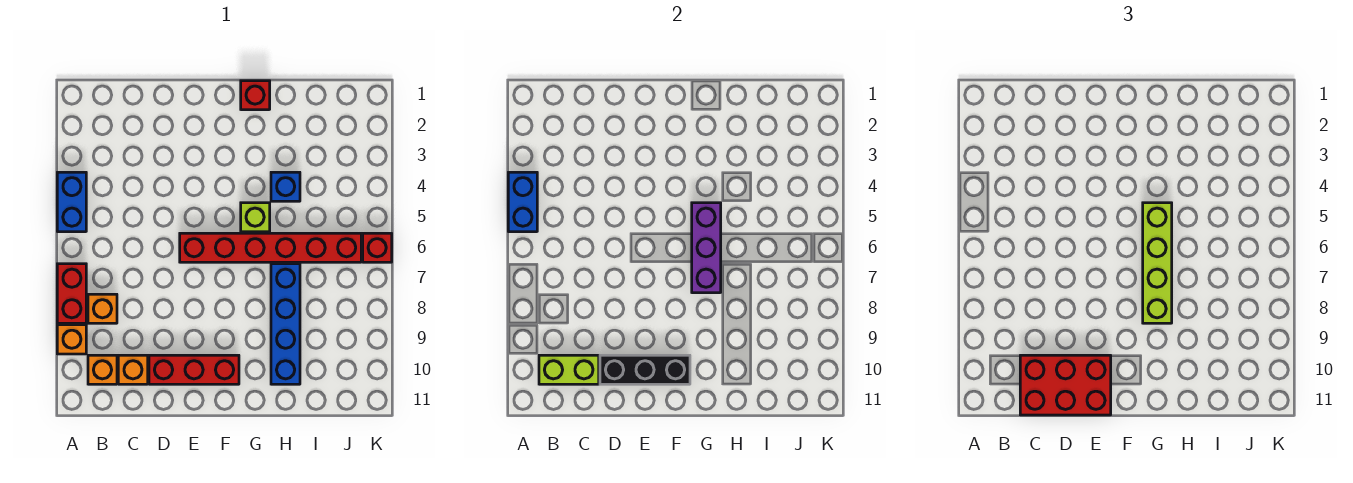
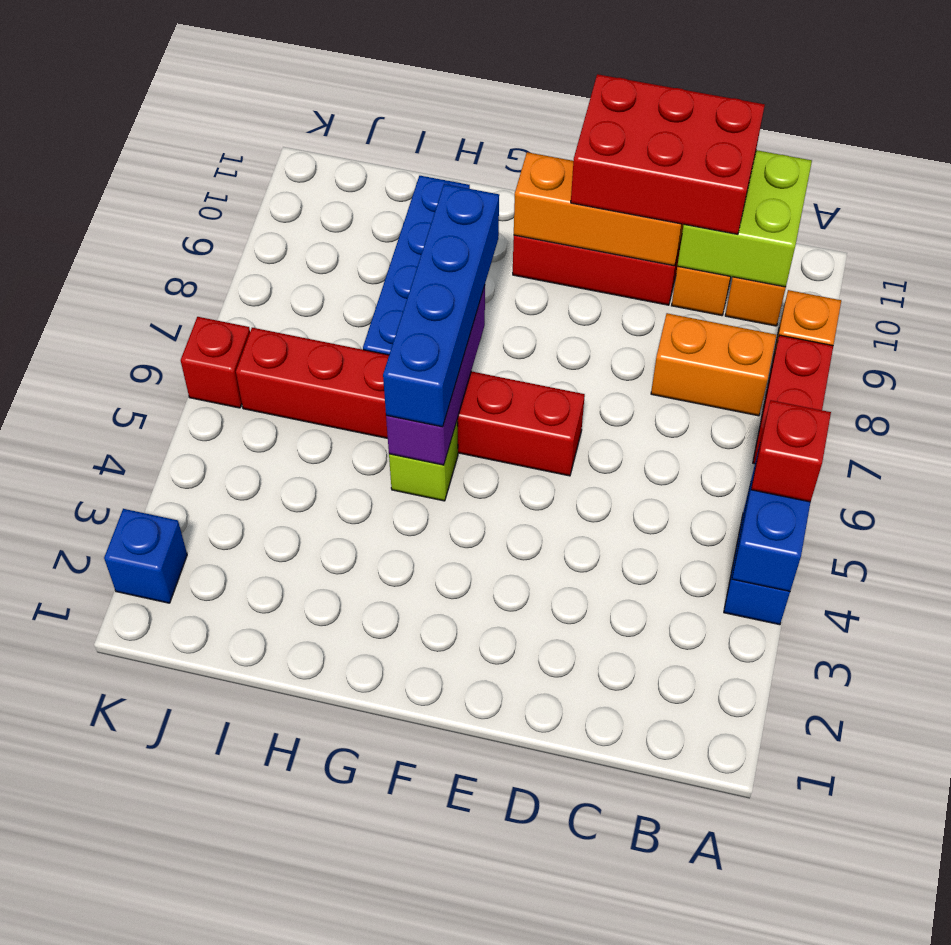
orange 1x1 brick [88,294,117,323] -> orange 1x2 brick [651,313,776,416]
lime 1x2 brick [539,355,599,384] -> lime 2x2 brick [678,150,812,287]
black 1x3 brick [600,355,690,384] -> orange 1x3 brick [514,152,684,266]
red 1x1 brick [241,81,270,110] -> red 1x1 brick moved to [751,400,831,502]
lime 1x4 brick [1143,203,1172,323] -> blue 1x4 brick [383,184,499,427]
blue 1x1 brick [271,172,300,201] -> blue 1x1 brick moved to [104,509,187,603]

